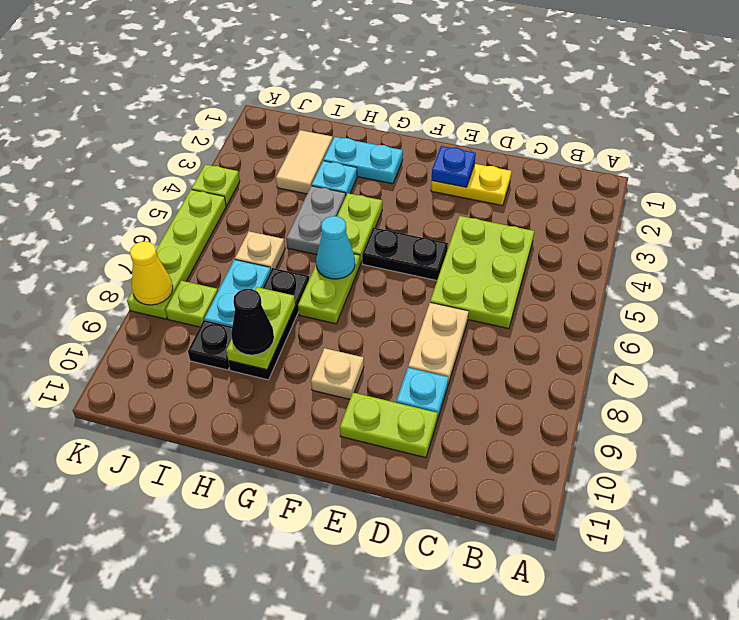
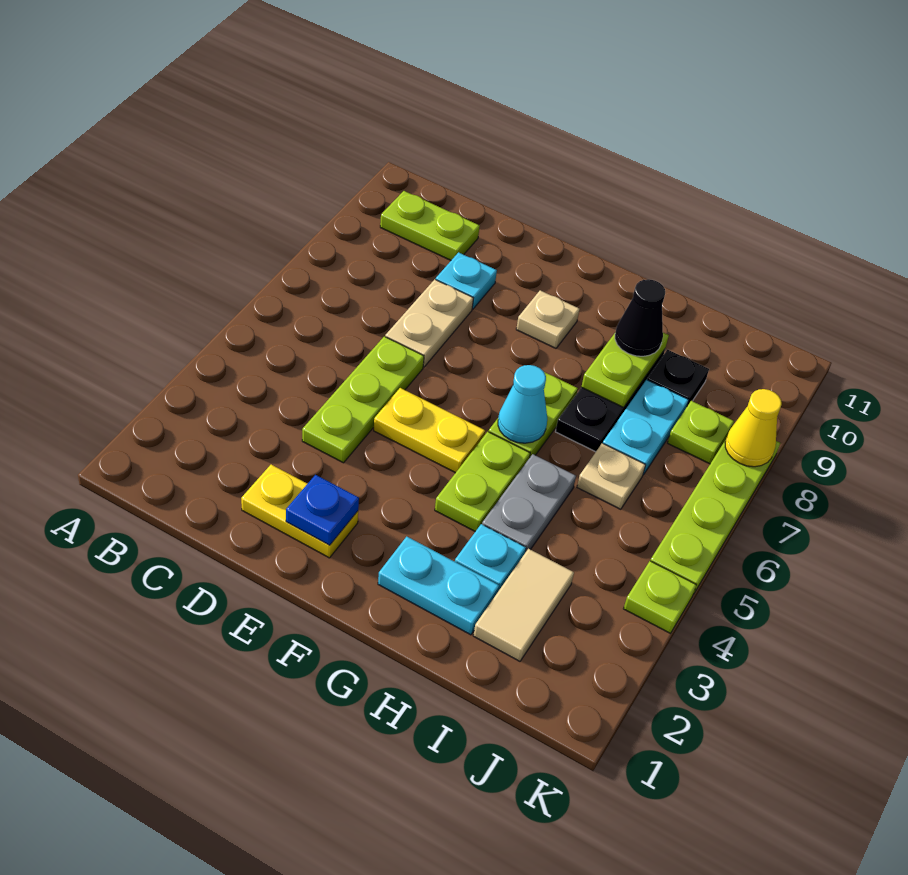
lime 2x3 plate [430,216,534,329] -> lime 1x3 plate [302,336,424,463]
lime 1x2 plate [340,393,437,458] -> lime 1x2 plate moved to [380,191,480,260]
black 1x2 plate [362,227,448,280] -> yellow 1x2 plate [374,388,485,473]

